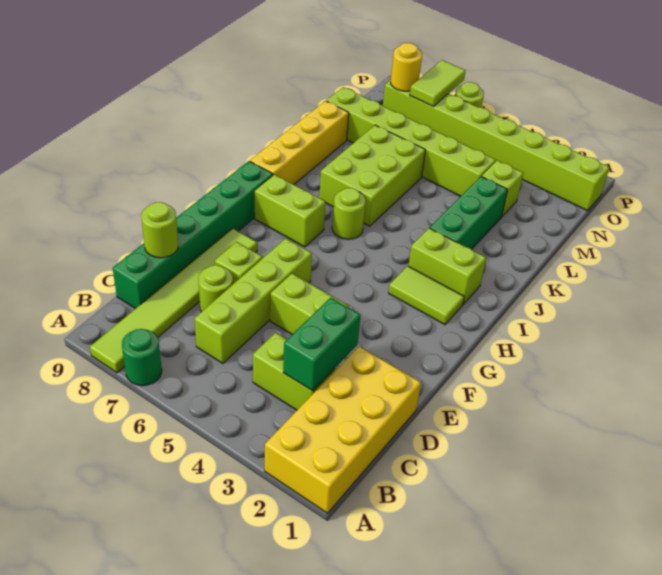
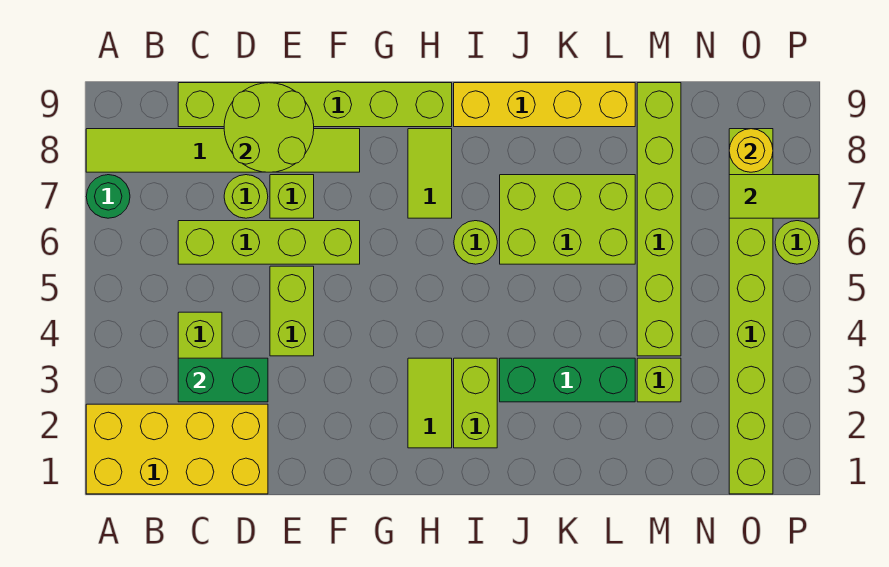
green 1x6 brick [113,161,273,309] -> lime 1x6 brick [178,83,452,127]
lime 1x1 round brick [141,202,178,258] -> lime 2x2 round brick [224,83,314,172]
lime 1x2 brick [255,174,325,247] -> lime 1x2 tile [408,129,452,218]

